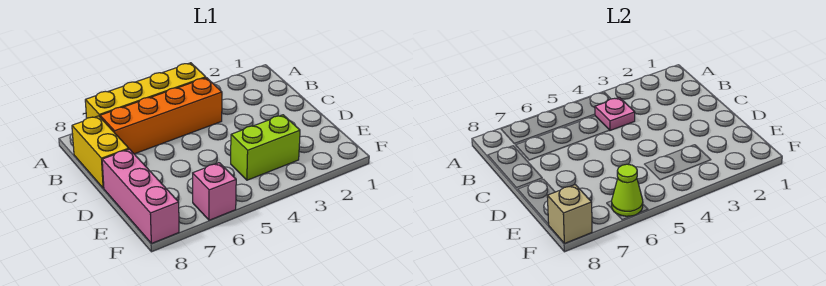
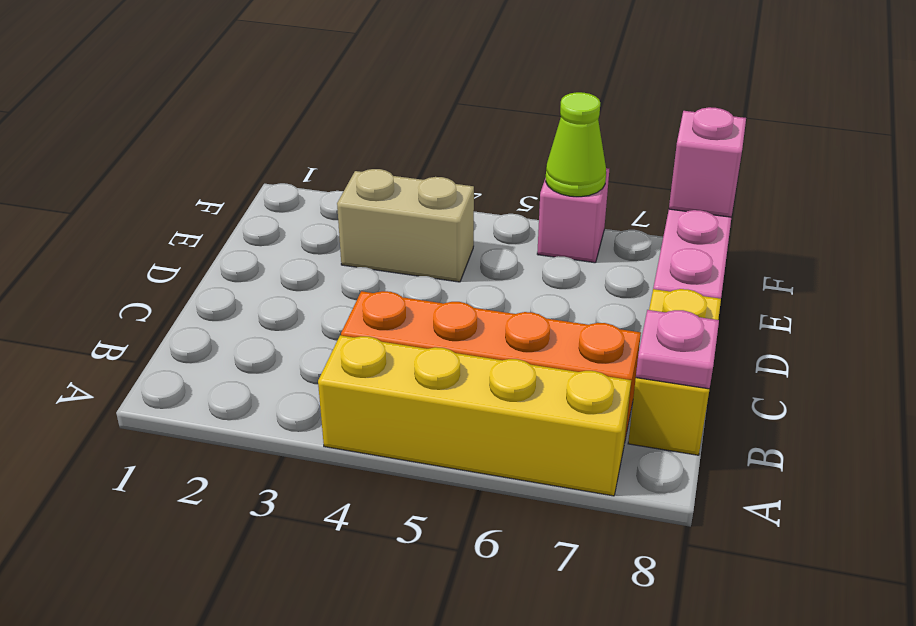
pink 1x1 plate [595,97,635,130] -> pink 1x1 plate moved to [636,310,719,389]
lime 1x2 brick [231,115,300,180] -> tan 1x2 brick [337,169,474,282]
tan 1x1 brick [547,185,592,244] -> pink 1x1 brick [669,107,746,217]

